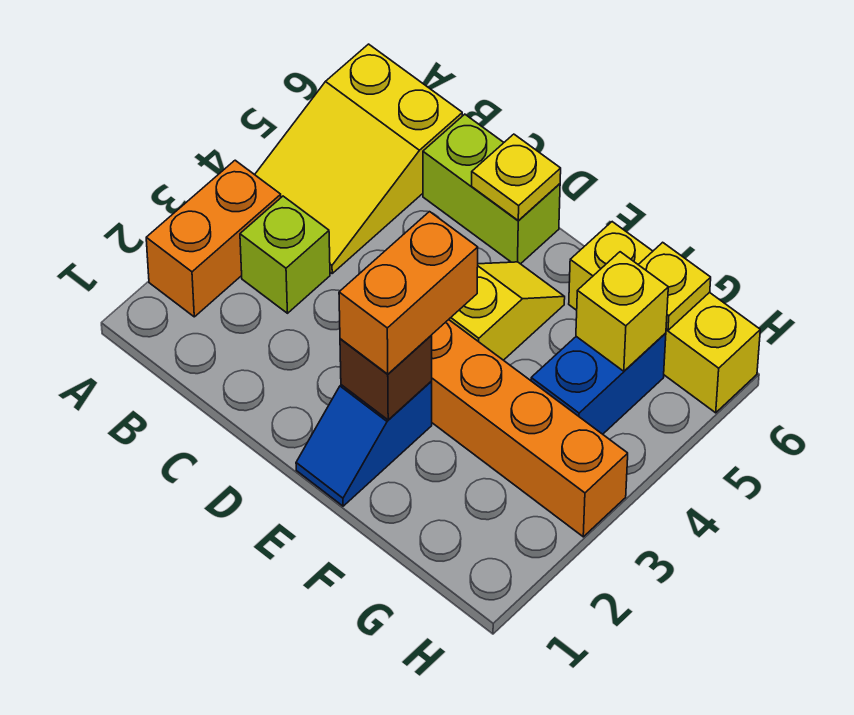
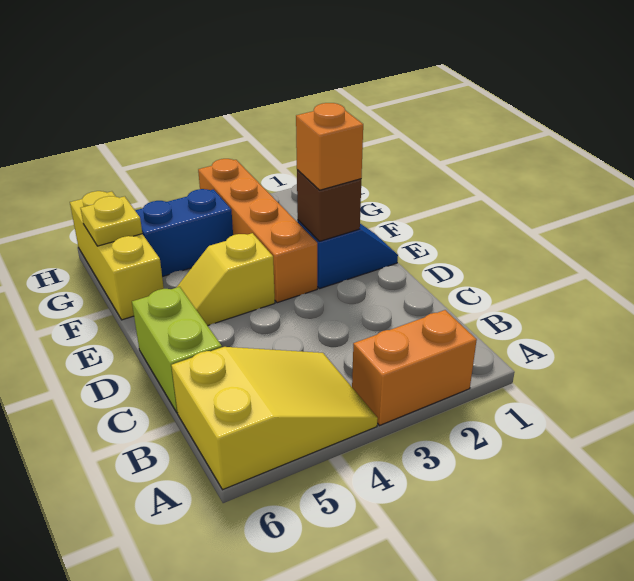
lime 1x1 brick [240,196,330,313] -> none
yellow 1x1 plate [472,134,561,220] -> none
orange 1x2 brick [339,212,478,374] -> orange 1x1 brick [296,103,363,190]
yellow 1x1 brick [576,252,668,371] -> none

